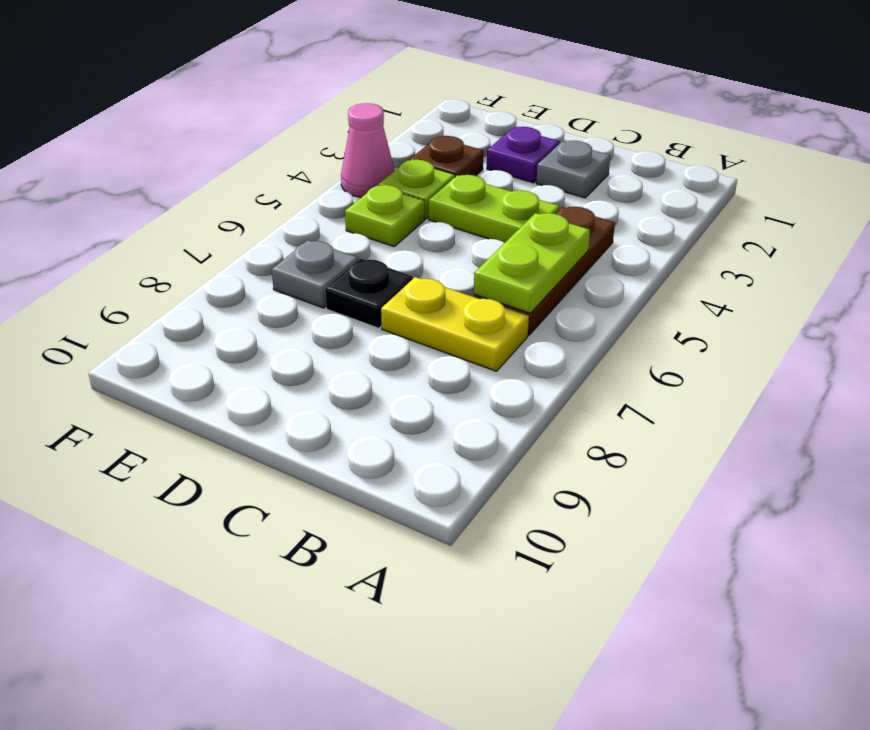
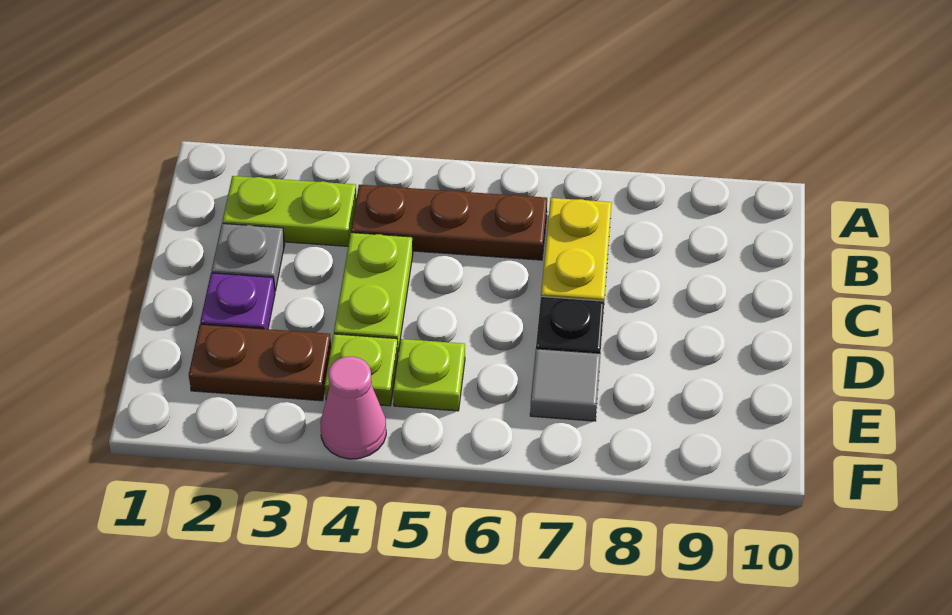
lime 1x2 plate [474,213,590,313] -> lime 1x2 plate moved to [222,176,357,246]
brown 1x1 plate [409,136,483,177] -> brown 1x2 plate [189,324,331,401]
grey 1x1 plate [272,240,358,308] -> grey 1x1 tile [530,349,600,421]

